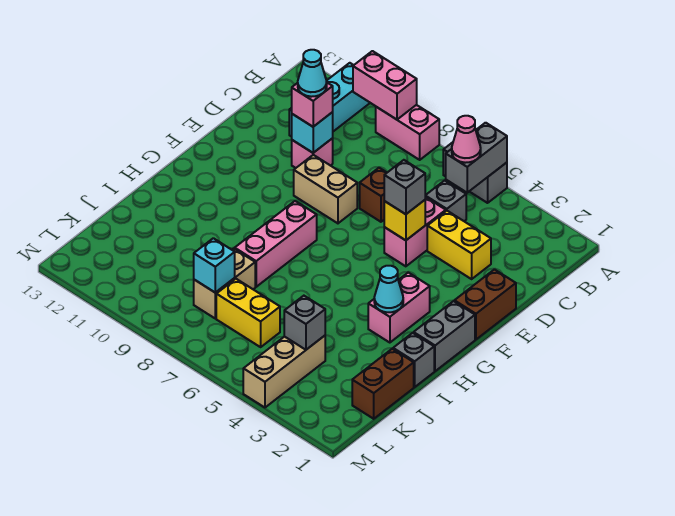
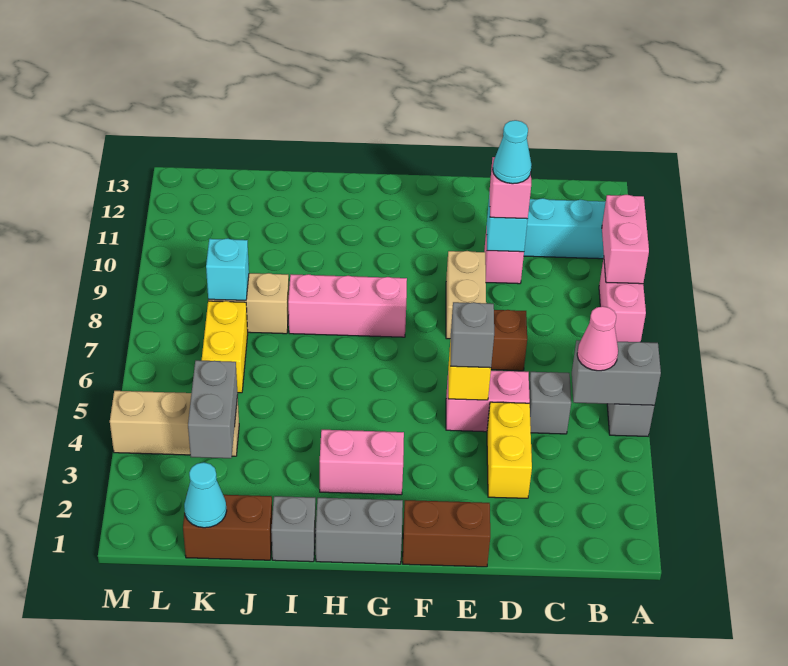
cyan 1x1 cone [374,266,403,312] -> cyan 1x1 cone moved to [184,462,227,528]
grey 1x1 brick [284,296,325,350] -> grey 1x2 brick [188,360,238,458]

